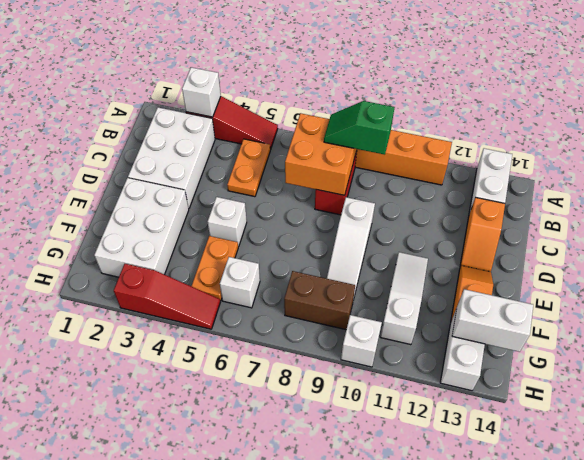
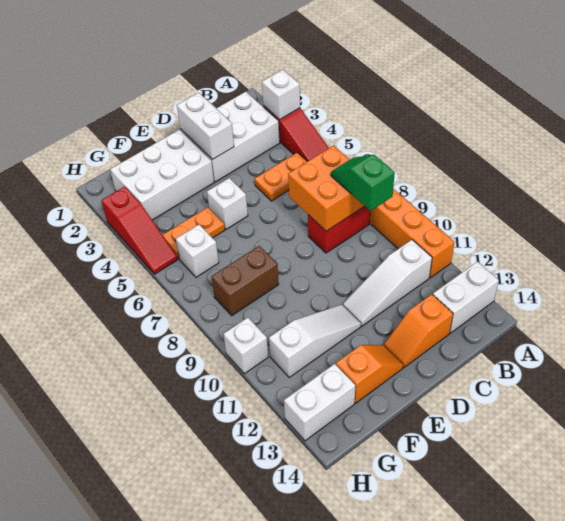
white 1x3 slope [327,197,375,296] -> white 1x3 slope moved to [343,240,432,326]
brown 1x2 brick [284,271,355,330] -> brown 1x2 brick turned to [212,246,279,316]
white 1x2 brick [452,289,533,352] -> white 1x2 brick moved to [177,93,234,160]

